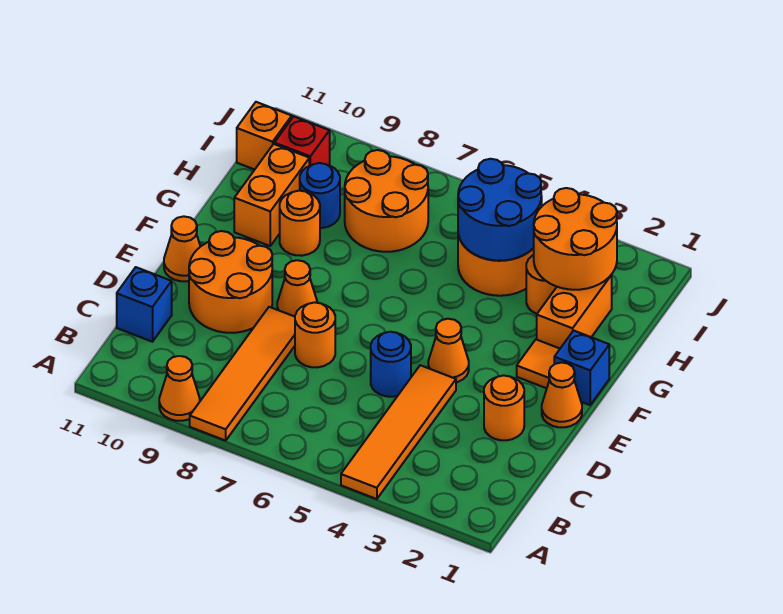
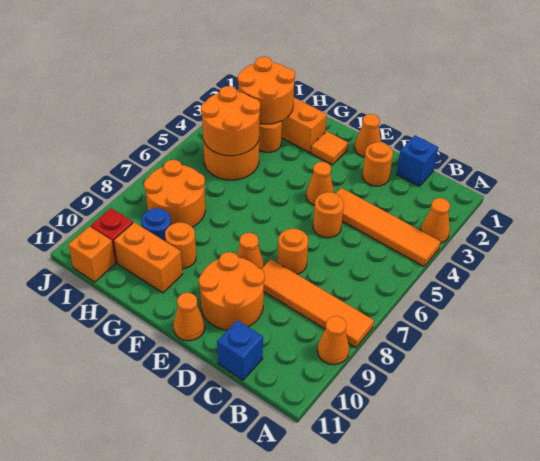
none -> orange 1x1 cone [421,198,450,243]
blue 1x1 round brick [371,332,411,397] -> orange 1x1 round brick [313,192,344,238]
blue 1x1 brick [554,331,609,405] -> blue 1x1 brick moved to [397,136,438,186]
blue 2x2 round brick [458,159,542,261] -> orange 2x2 round brick [201,86,260,156]

